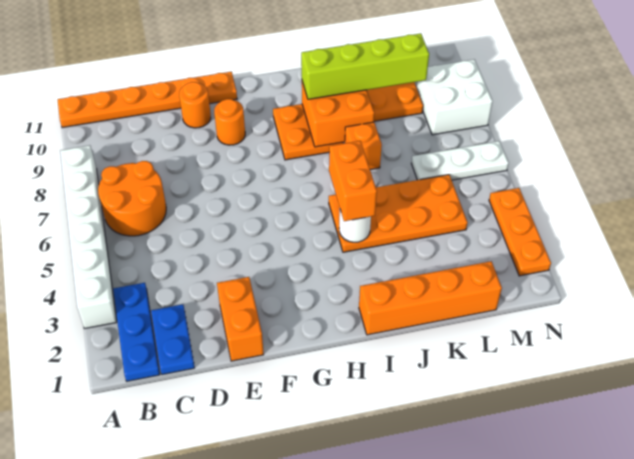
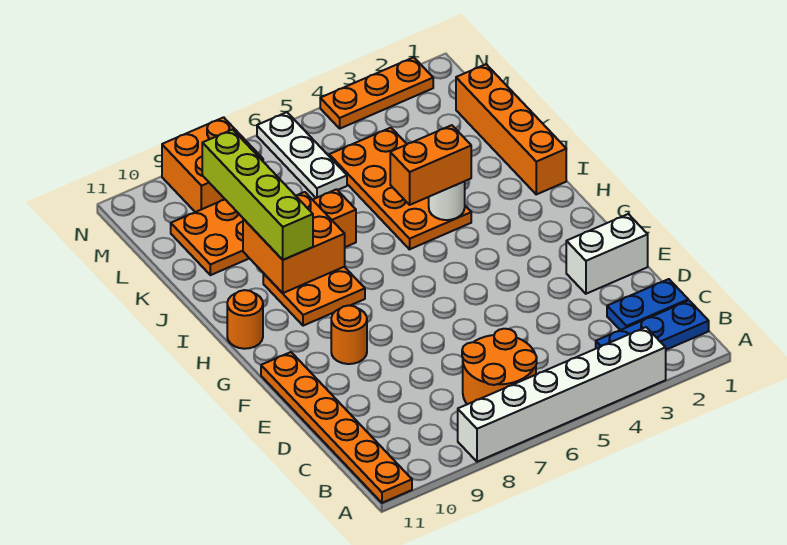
orange 1x2 brick [217,277,264,361] -> white 1x2 brick [566,214,648,294]
orange 1x1 round brick [179,82,211,128] -> orange 1x1 round brick moved to [227,290,263,349]
white 2x2 brick [417,59,493,135] -> orange 2x2 brick [162,117,263,212]

